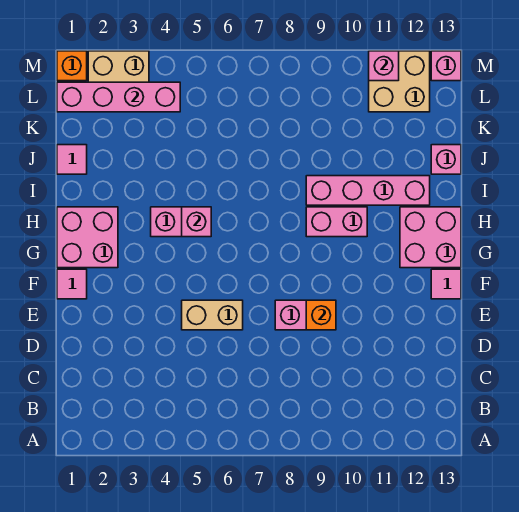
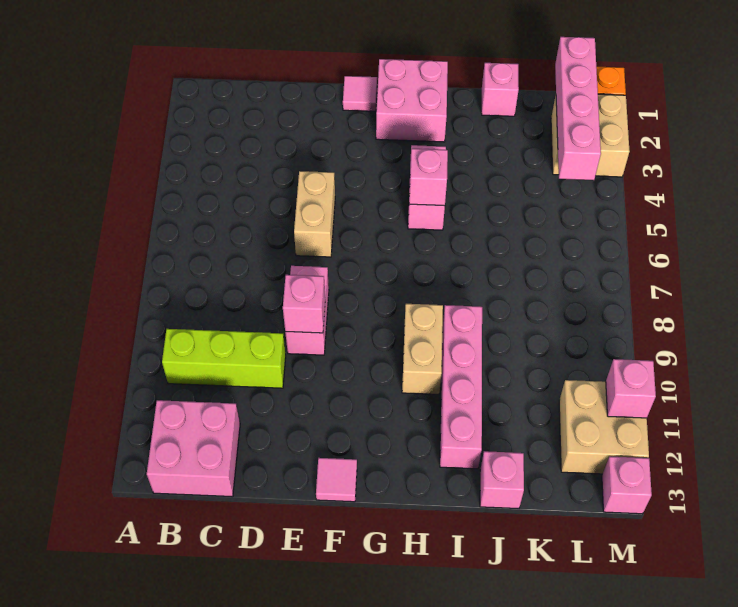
none -> lime 1x3 brick [162,329,286,388]
orange 1x1 brick [306,300,336,330] -> pink 1x1 brick [283,275,325,333]
pink 2x2 brick [400,207,461,268] -> pink 2x2 brick moved to [147,400,240,497]
pink 1x2 brick [306,207,367,237] -> tan 1x2 brick [402,304,443,394]
pink 1x1 tile [57,145,87,174] -> pink 1x1 brick [482,63,519,116]

